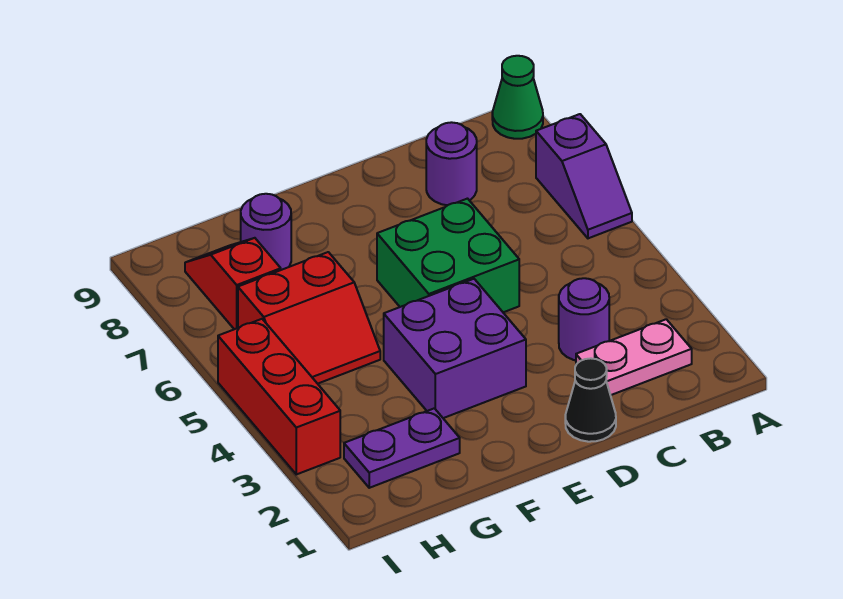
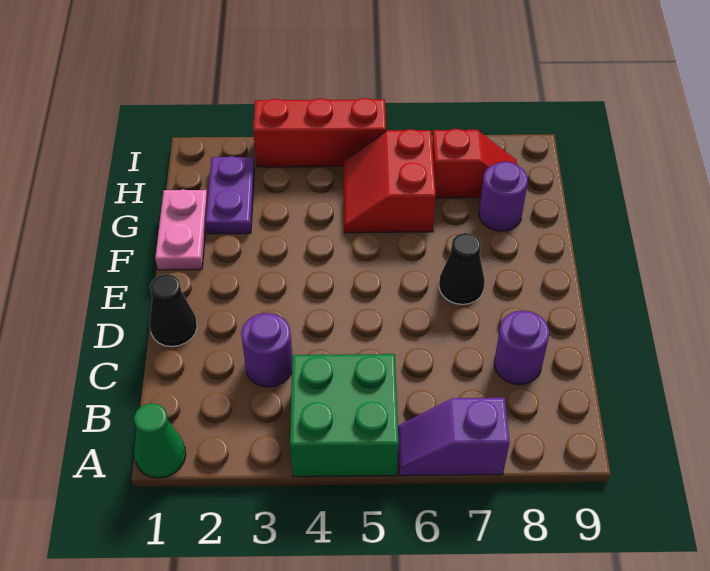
green 1x1 cone [492,56,543,139] -> green 1x1 cone moved to [134,403,186,478]
pink 1x2 plate [576,319,692,395] -> pink 1x2 plate moved to [155,189,208,270]
green 2x2 brick [377,199,519,312] -> green 2x2 brick moved to [290,354,399,477]
purple 2x2 brick [384,279,526,418] -> none
none -> black 1x1 cone [439,233,485,304]

